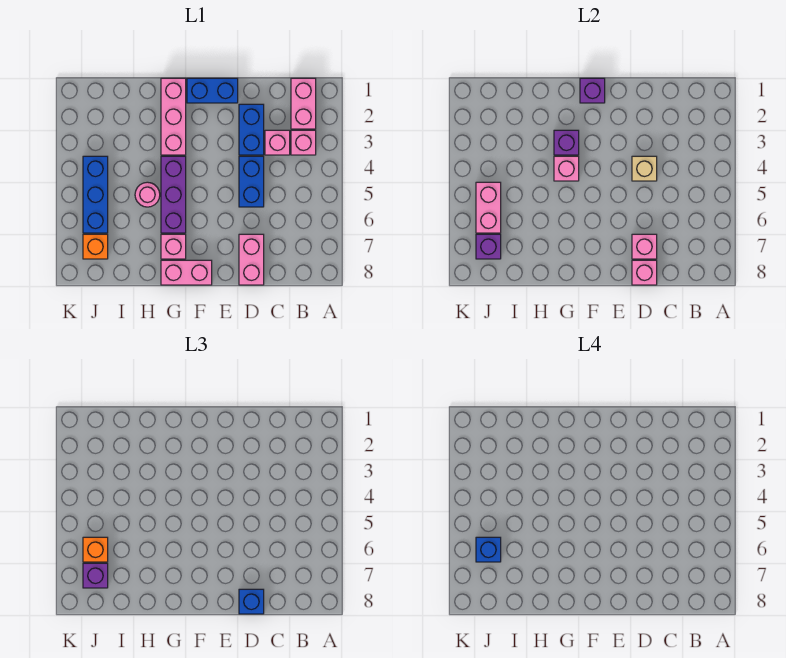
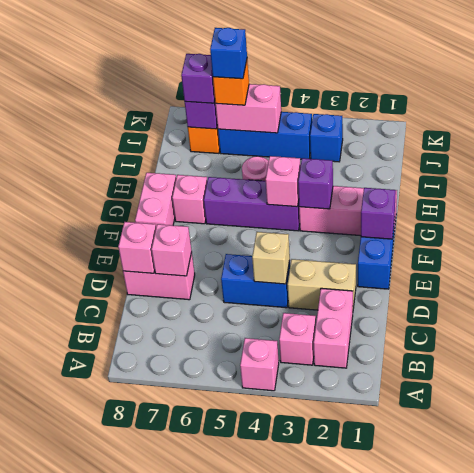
pink 1x2 brick [291,78,316,129] -> pink 1x2 brick turned to [314,288,353,368]
pink 1x1 brick [265,130,290,155] -> pink 1x1 brick moved to [240,338,279,391]
blue 1x2 brick [239,104,264,155] -> tan 1x2 brick [288,259,356,310]
blue 1x1 brick [239,589,264,614] -> blue 1x1 brick moved to [310,114,343,162]

